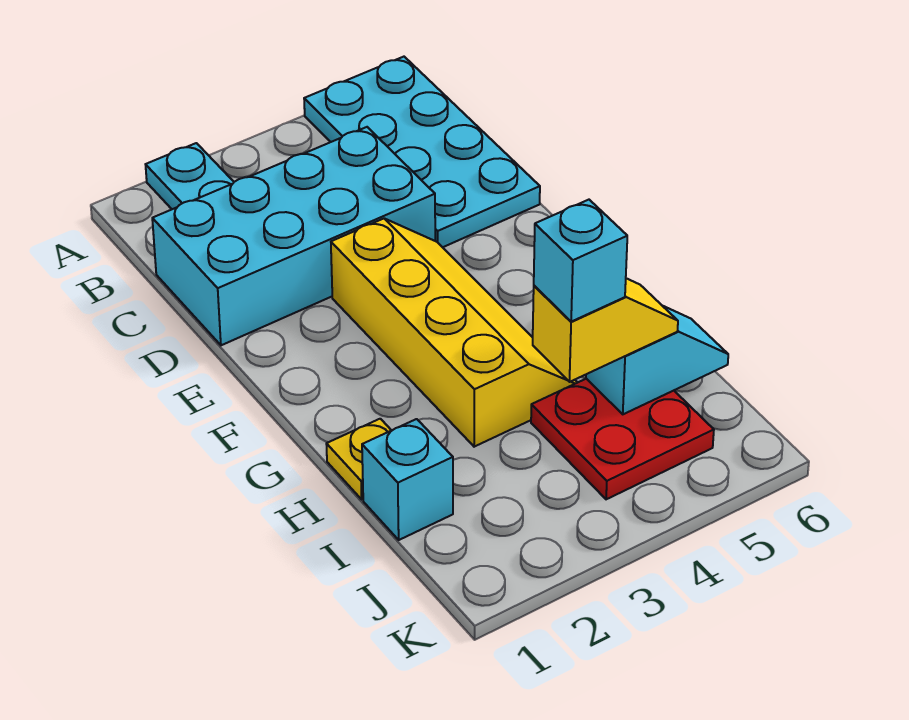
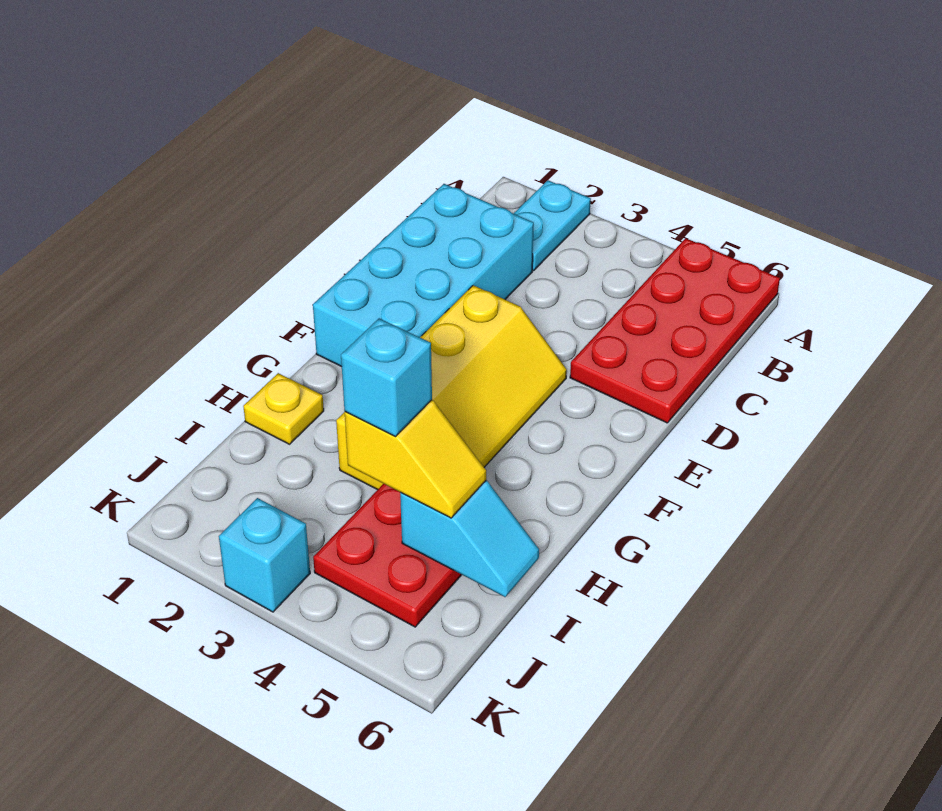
cyan 2x4 plate [304,57,540,247] -> red 2x4 plate [570,238,780,423]
cyan 2x4 brick [152,127,435,345] -> cyan 2x4 brick turned to [313,184,534,367]
cyan 1x1 brick [362,419,453,540] -> cyan 1x1 brick moved to [219,498,310,612]

